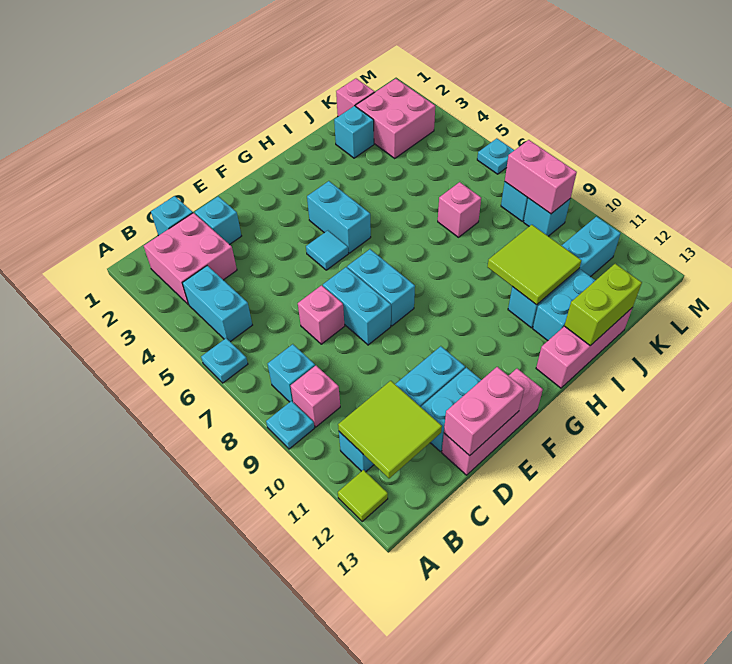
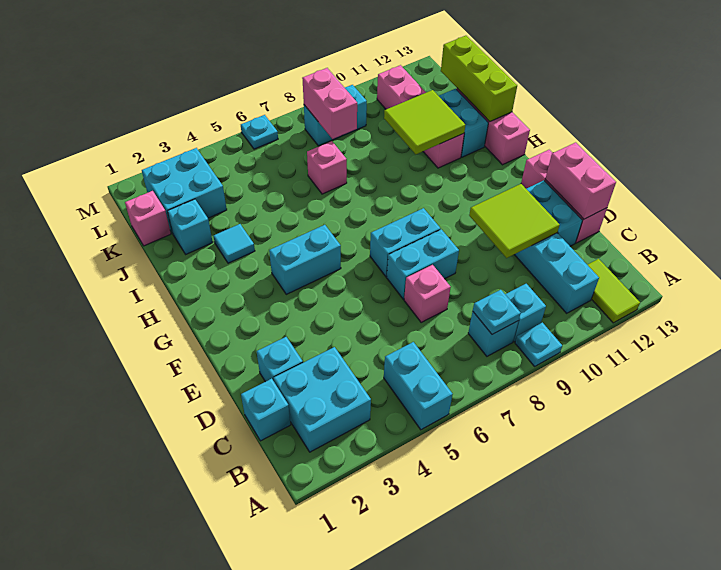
cyan 1x1 plate [201,338,248,383] -> cyan 1x1 plate moved to [473,290,521,334]
lime 1x1 tile [338,470,388,521] -> lime 1x2 tile [588,259,640,323]
pink 2x2 brick [144,213,237,304] -> cyan 2x2 brick [273,347,371,452]
cyan 1x2 brick [183,266,252,342] -> cyan 1x2 brick turned to [384,342,453,430]
pink 1x1 brick [291,366,340,427] -> cyan 1x1 brick [505,284,546,342]
lime 2x2 tile [338,381,442,478] -> lime 2x2 tile moved to [469,184,560,258]
cyan 1x1 tile [306,231,348,270] -> cyan 1x1 tile moved to [214,224,255,263]
cyan 1x4 brick [508,216,621,328] -> pink 1x4 brick [377,65,464,168]
lime 1x2 brick [565,264,642,345] -> lime 1x3 brick [441,36,517,122]
pink 2x2 brick [356,79,435,158] -> cyan 2x2 brick [142,148,227,233]
pink 1x2 brick [505,140,577,214] -> pink 1x2 brick turned to [302,68,357,139]

